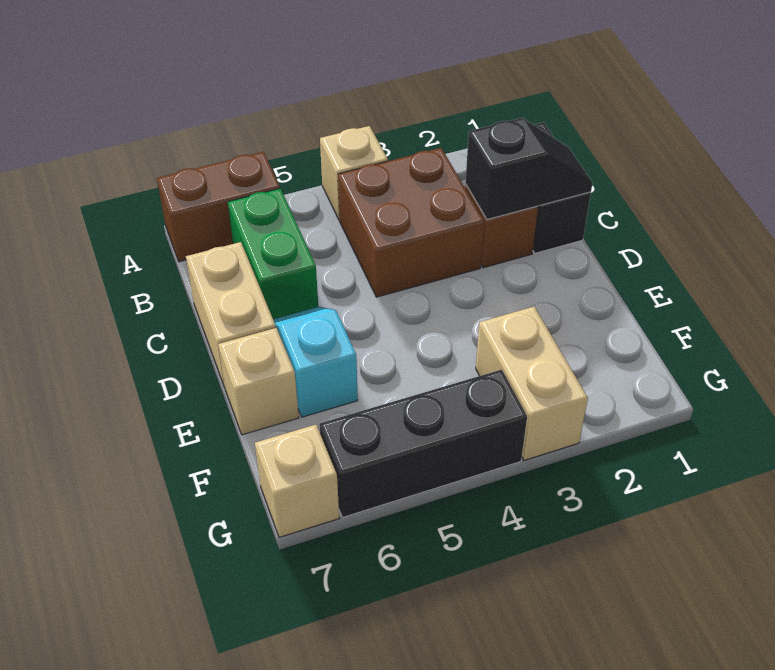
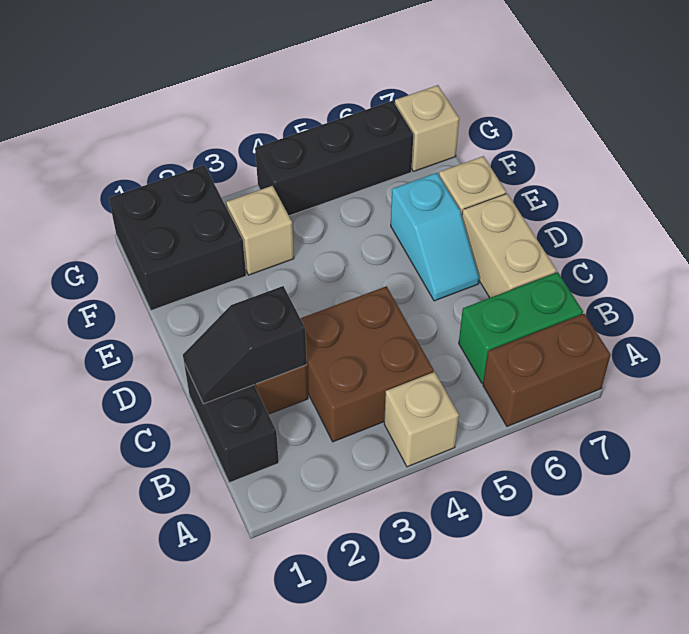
green 1x2 brick [228,189,318,319] -> green 1x2 brick turned to [459,272,583,383]
none -> black 2x2 brick [109,165,246,310]
tan 1x2 brick [476,307,588,460] -> tan 1x1 brick [226,186,294,275]

